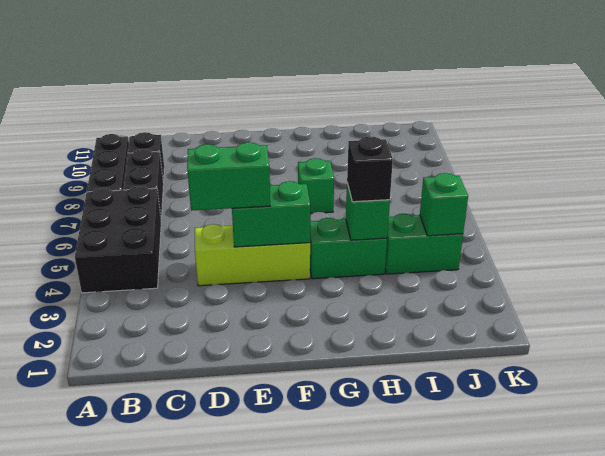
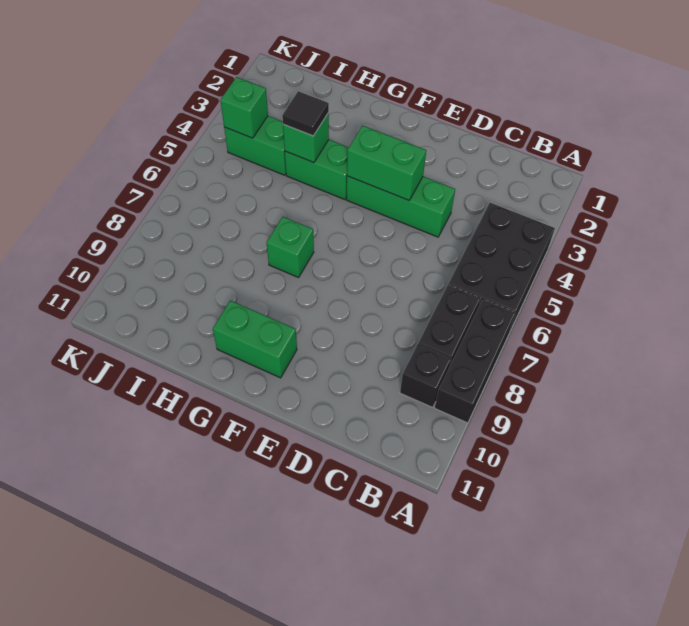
lime 1x3 brick [195,224,310,286] -> green 1x3 brick [347,176,455,237]
green 1x2 brick [187,142,270,211] -> green 1x2 brick moved to [213,300,297,378]
black 1x1 brick [347,136,393,202] -> black 1x1 tile [282,91,329,136]

